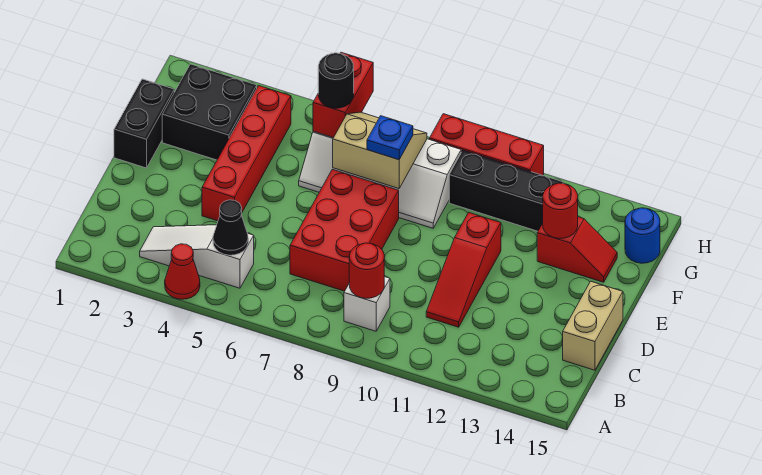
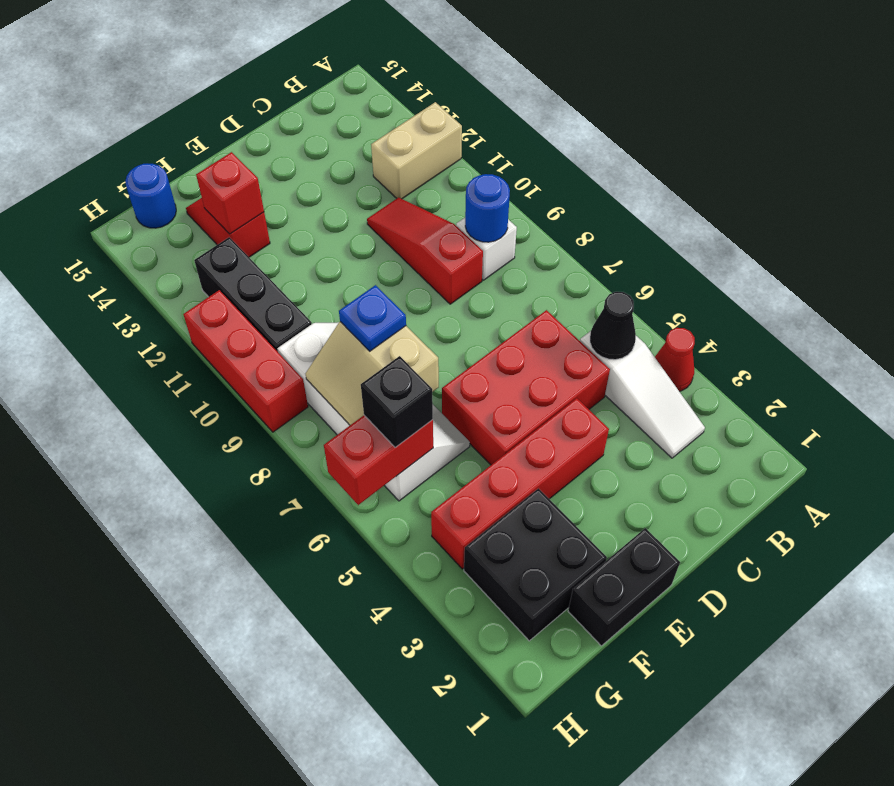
red 1x1 round brick [349,243,384,298] -> blue 1x1 round brick [465,174,510,242]
red 2x3 brick [290,169,399,291] -> red 2x3 brick moved to [442,310,610,465]
red 1x3 slope [426,213,501,327] -> red 1x3 slope turned to [367,197,483,304]
tan 1x2 brick [563,281,623,370] -> tan 1x2 brick moved to [371,102,462,199]
red 1x1 round brick [543,183,578,238] -> red 1x1 brick [196,152,264,234]
black 1x1 round brick [318,53,354,108] -> black 1x1 brick [361,356,433,448]

